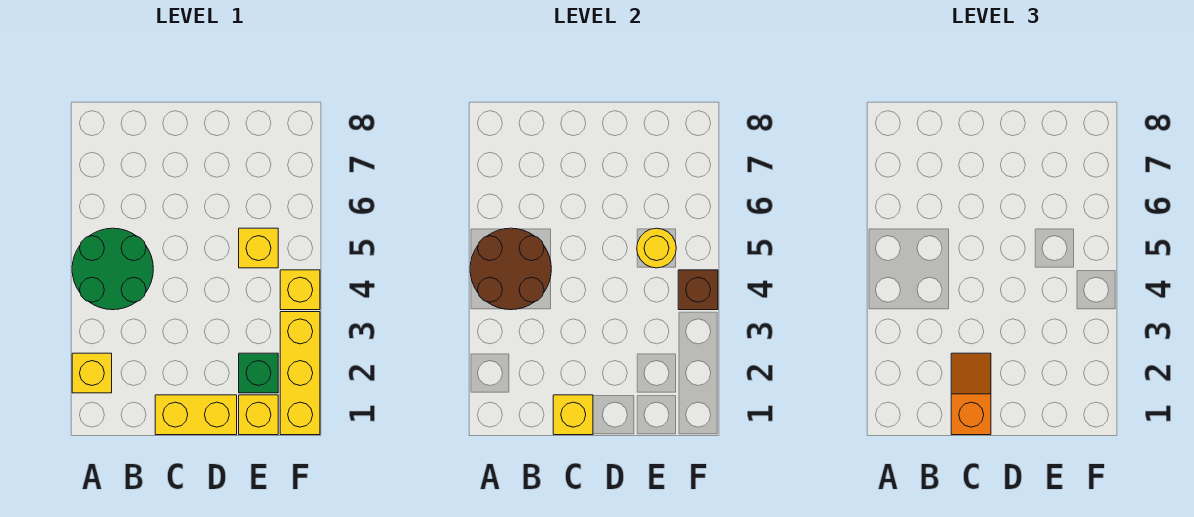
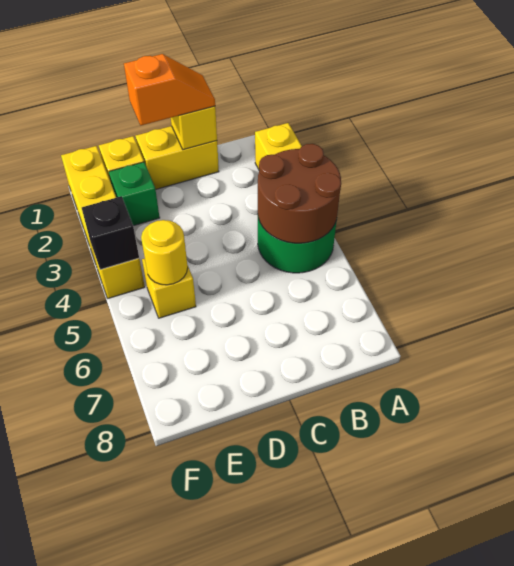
orange 1x2 slope [951,353,991,435] -> orange 1x2 slope turned to [124,54,215,125]
brown 1x1 brick [678,270,718,310] -> black 1x1 brick [82,196,139,270]

